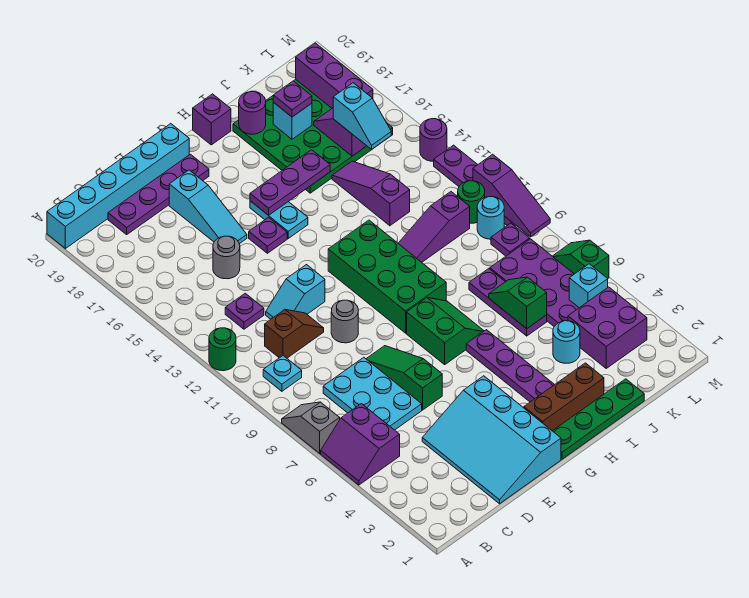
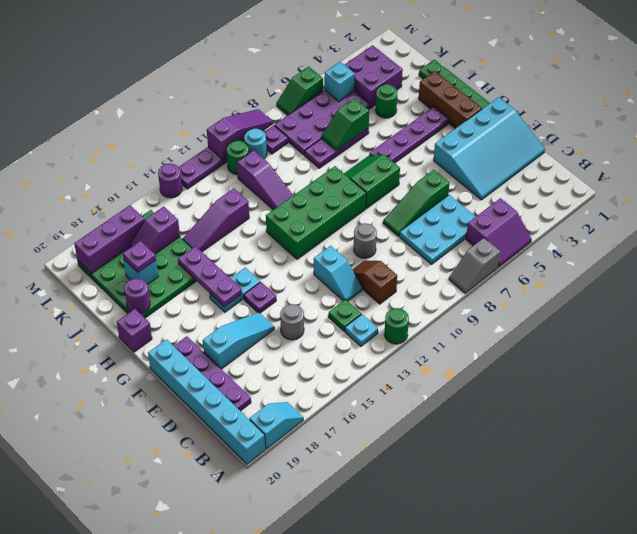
cyan 1x1 plate [263,356,302,391] -> cyan 1x1 plate moved to [345,314,378,346]
purple 1x1 plate [225,293,264,329] -> green 1x1 plate [328,299,361,331]
cyan 1x1 round brick [553,321,580,363] -> green 1x1 round brick [375,84,397,118]
cyan 1x2 slope [333,83,391,149] -> cyan 1x2 slope moved to [249,402,303,449]

